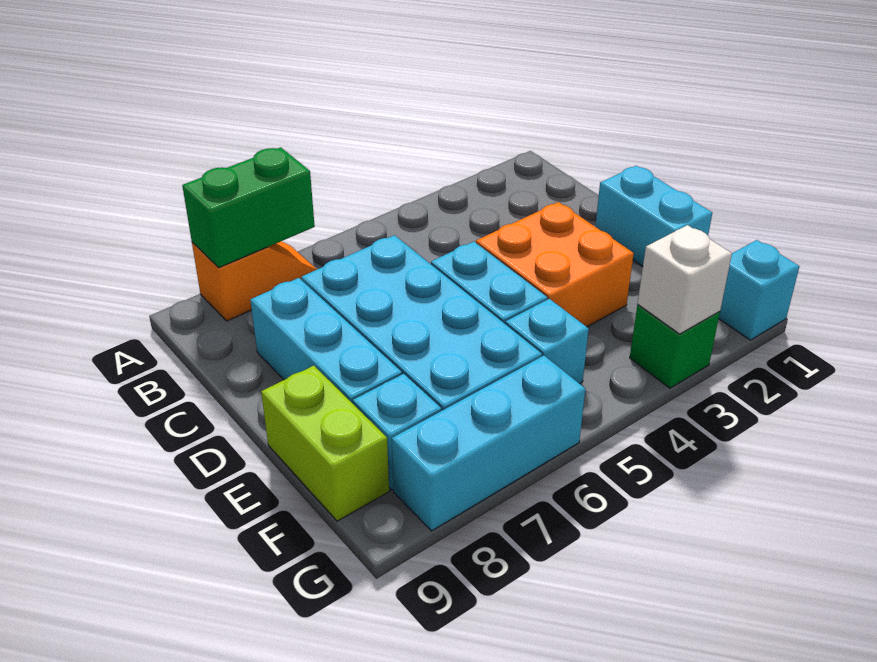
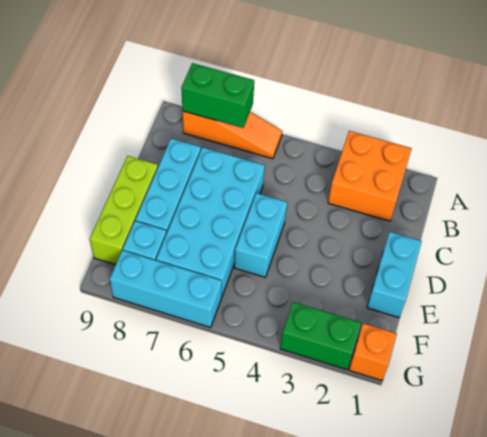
orange 1x2 slope [192,241,317,321] -> orange 1x3 slope [183,111,282,159]
orange 2x2 brick [476,202,634,327] -> orange 2x2 brick moved to [328,131,412,221]
lime 1x2 brick [261,366,389,521] -> lime 1x3 brick [90,156,158,265]
cyan 1x1 brick [505,299,589,384] -> none
cyan 1x1 brick [719,240,799,340] -> orange 1x1 brick [349,323,397,381]
green 1x1 brick [630,305,720,388] -> green 1x2 brick [280,302,361,370]
white 1x1 brick [638,225,732,334] -> none

